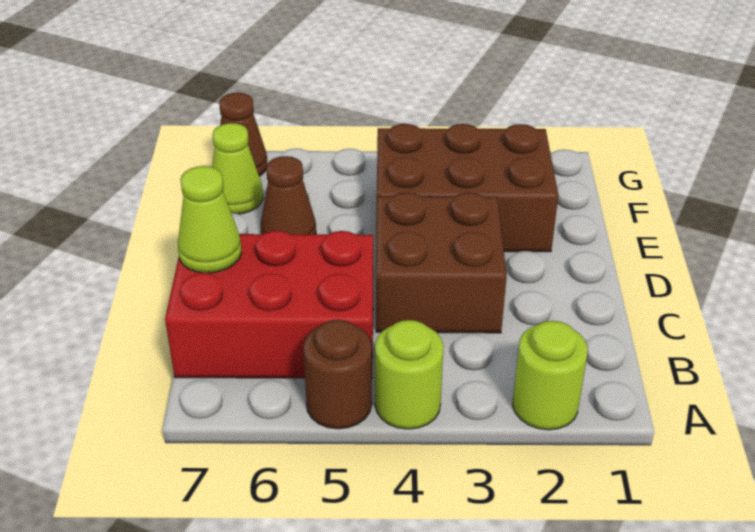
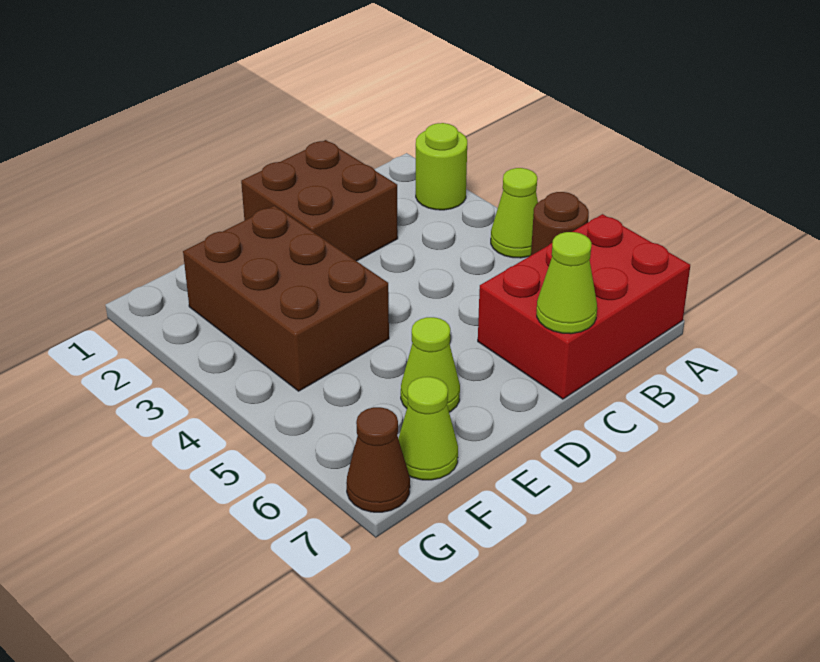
lime 1x1 round brick [375,320,444,429] -> lime 1x1 cone [491,168,538,258]
red 2x3 brick [165,231,373,378] -> red 2x3 brick turned to [478,214,690,399]
brown 2x2 brick [376,192,507,333] -> brown 2x2 brick moved to [241,140,398,261]
brown 1x1 cone [260,156,316,234] -> lime 1x1 cone [401,317,460,412]

